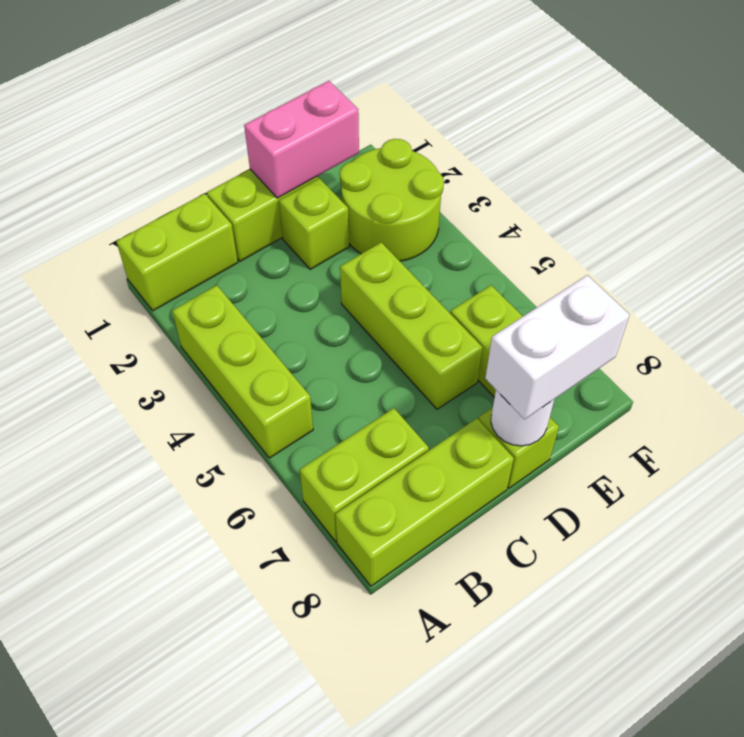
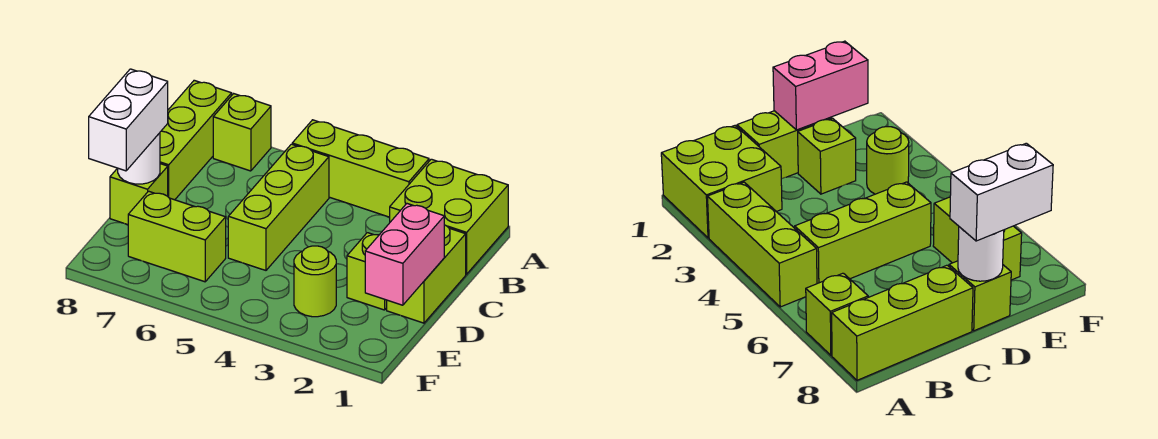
lime 1x2 brick [116,194,238,311] -> lime 2x2 brick [390,159,508,274]
lime 1x2 brick [300,408,429,541] -> lime 1x1 brick [213,94,271,171]
lime 1x3 brick [340,242,483,409] -> lime 1x3 brick turned to [228,144,329,270]
lime 2x2 round brick [340,139,444,261] -> lime 1x1 round brick [294,246,336,317]

